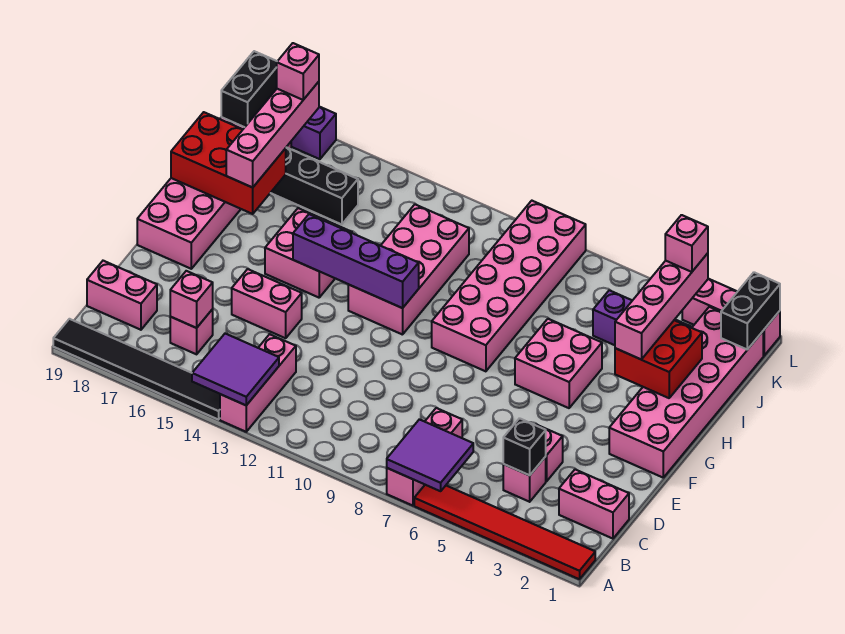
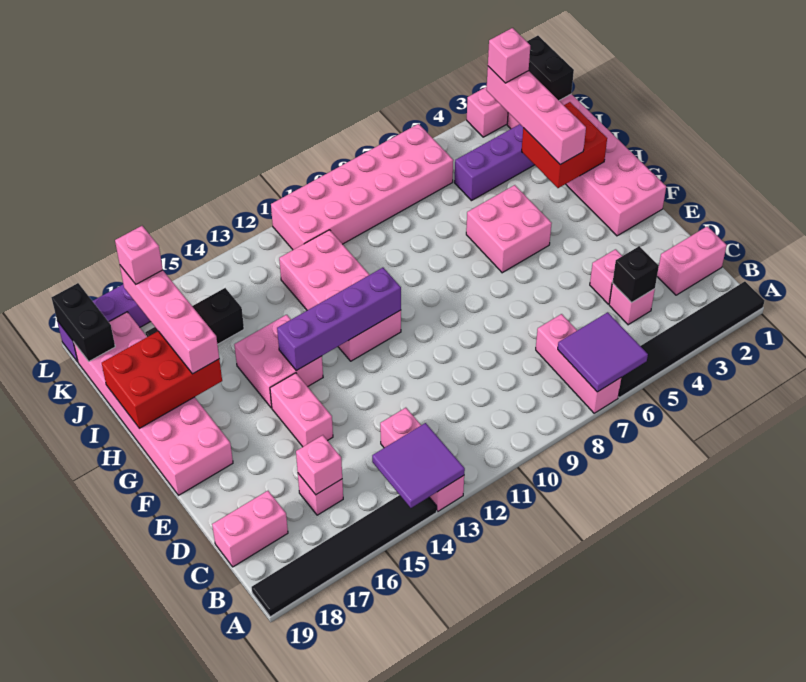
red 1x6 tile [414,485,595,579] -> black 1x6 tile [618,281,765,398]
pink 1x2 brick [232,269,302,338] -> pink 1x2 brick turned to [270,373,333,447]
pink 2x6 brick [432,201,586,371] -> pink 2x6 brick turned to [271,124,453,250]

